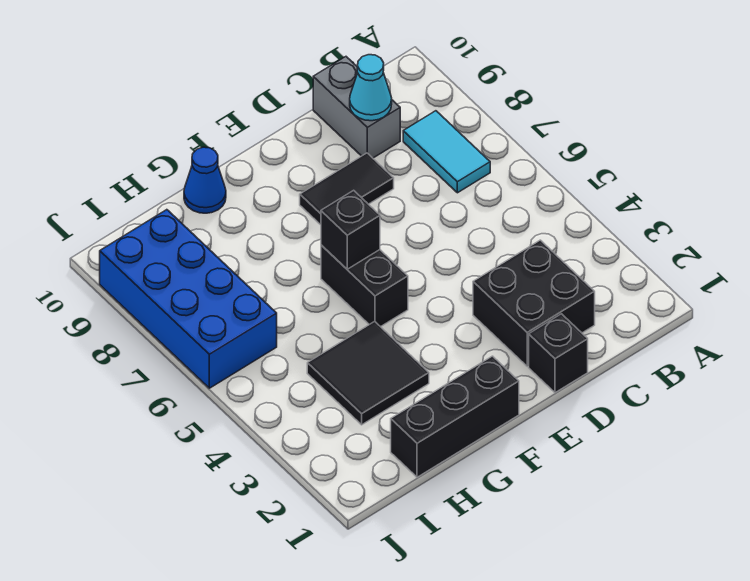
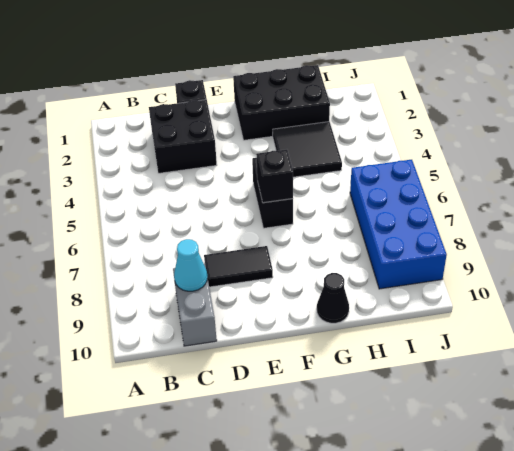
cyan 1x2 tile [403,111,490,193] -> none
black 1x3 brick [391,356,519,477] -> black 2x3 brick [233,65,330,140]
blue 1x1 cone [184,147,226,213] -> black 1x1 cone [317,273,349,323]

